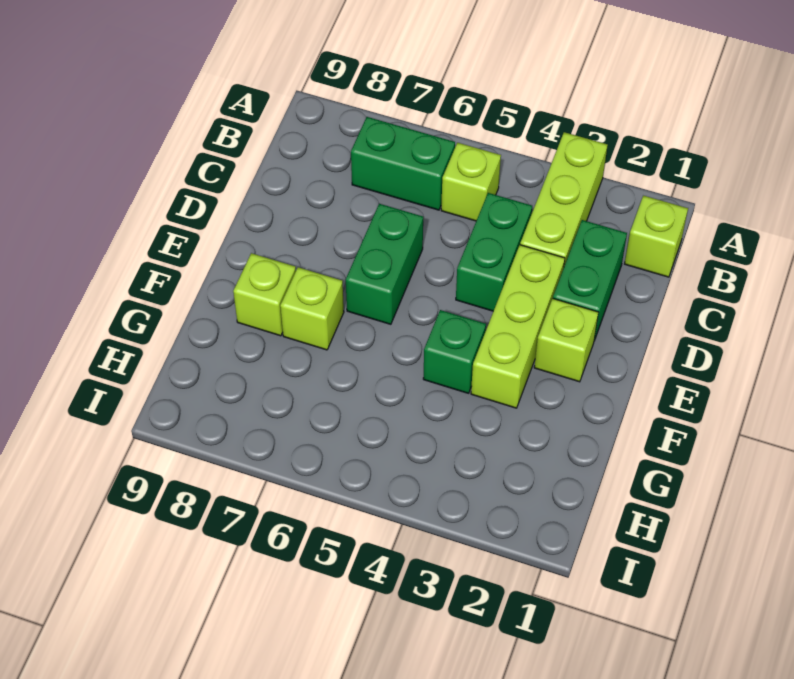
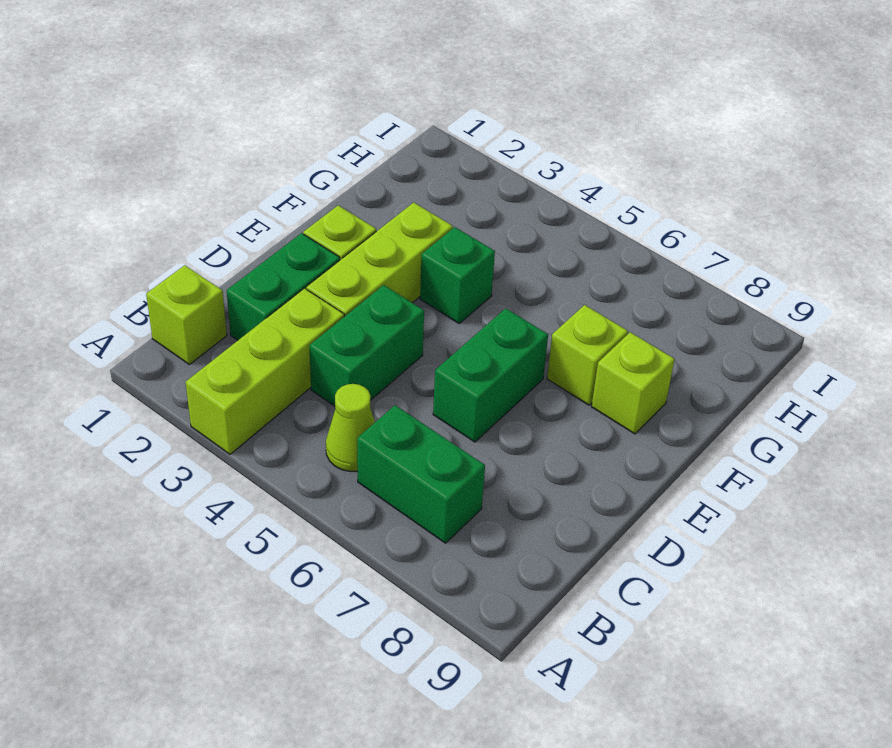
lime 1x1 brick [441,143,501,221] -> lime 1x1 cone [326,384,375,471]

